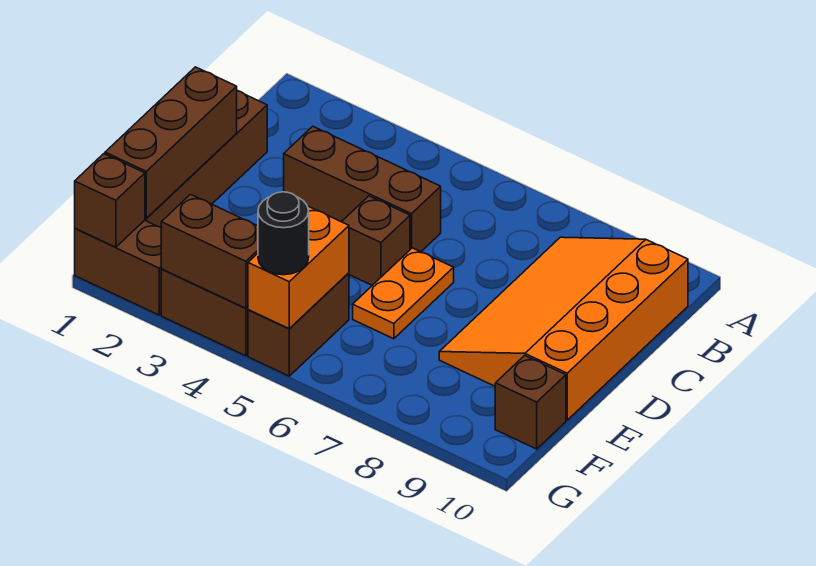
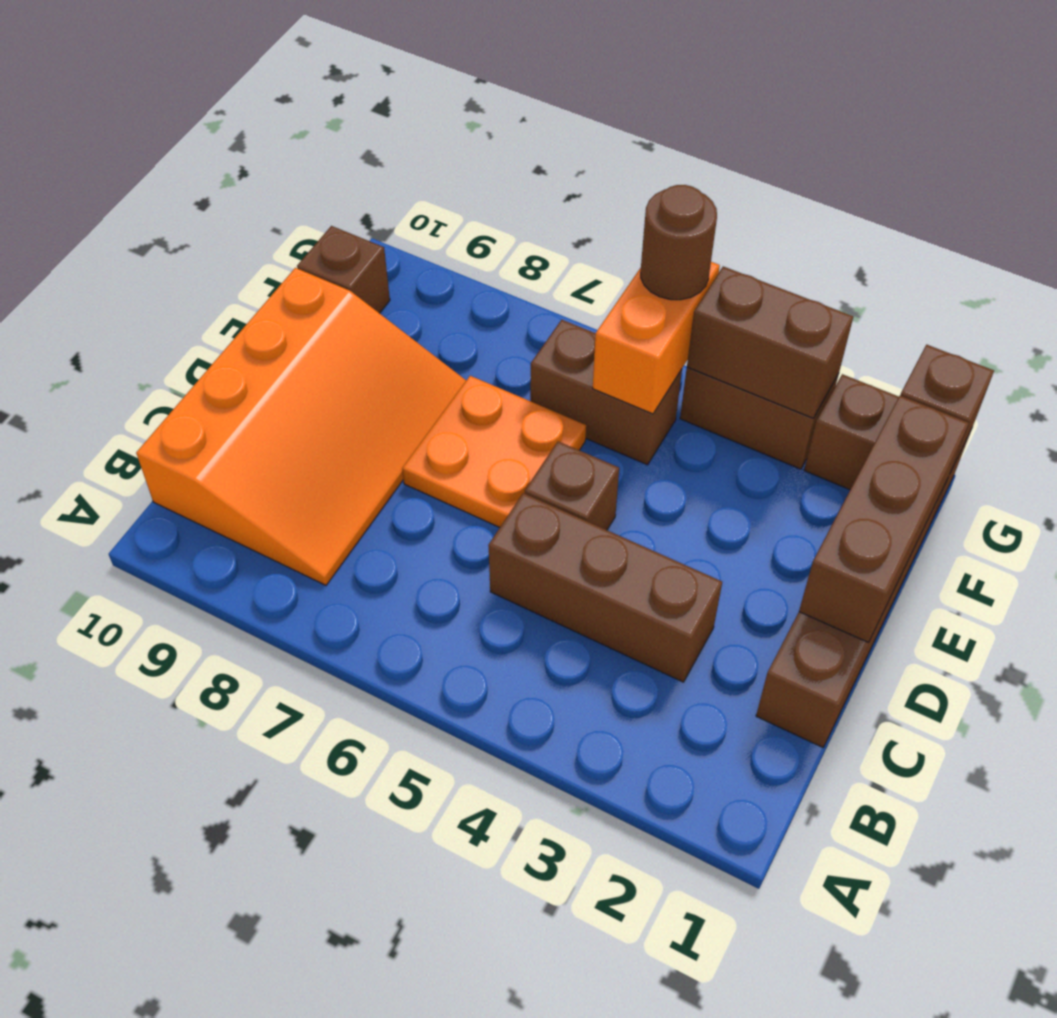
orange 1x2 plate [353,248,454,339] -> orange 2x2 plate [402,376,586,527]
brown 1x2 brick [248,273,349,376] -> brown 1x2 brick turned to [530,320,682,465]
black 1x1 round brick [258,192,309,275] -> brown 1x1 round brick [641,185,717,300]

